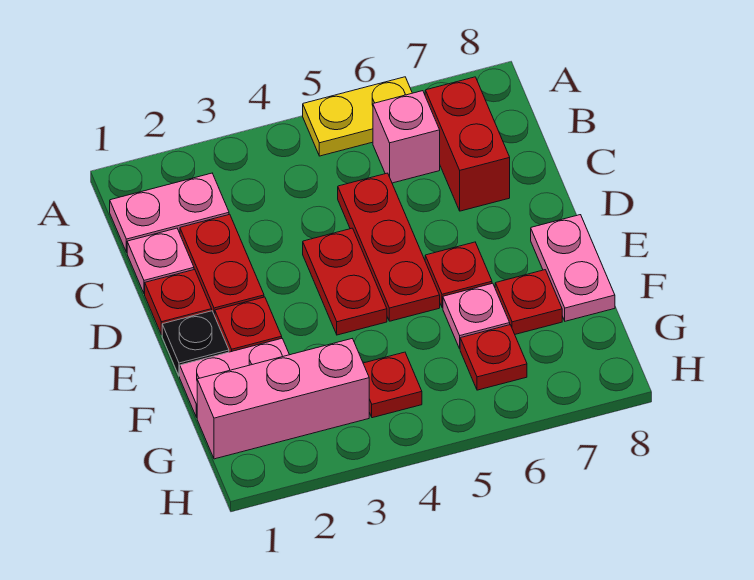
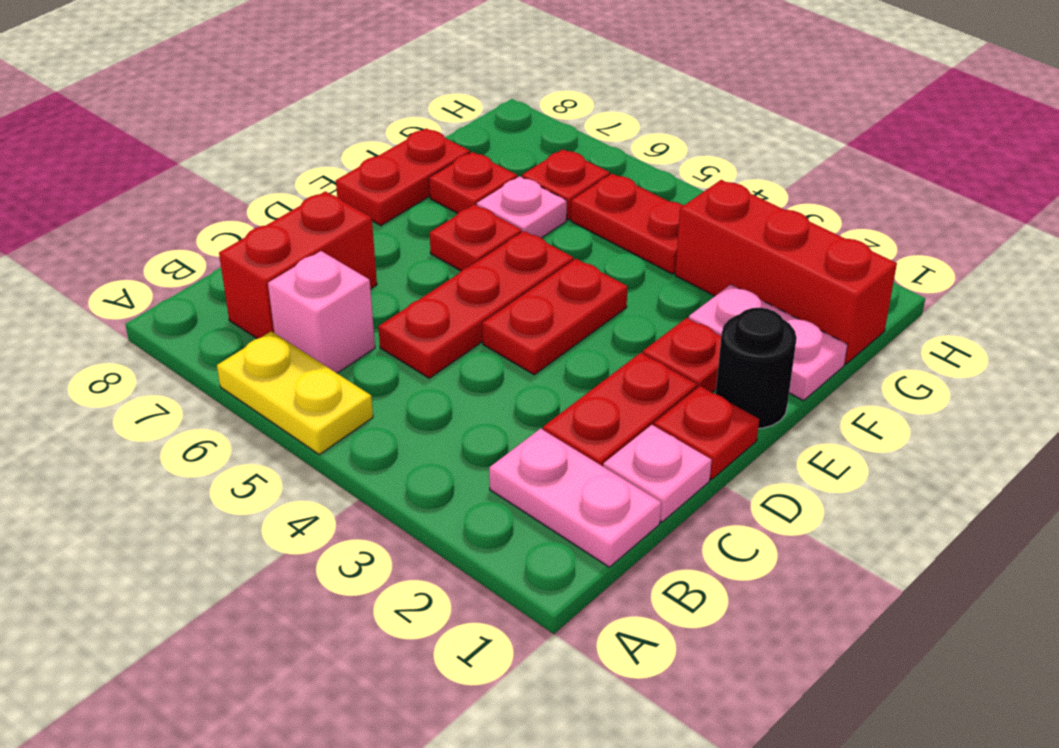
black 1x1 plate [162,311,229,376] -> black 1x1 round brick [716,308,797,429]
pink 1x2 plate [531,215,615,321] -> red 1x2 plate [336,128,470,225]
pink 1x3 brick [197,339,369,459] -> red 1x3 brick [675,180,897,364]
red 1x1 plate [363,352,422,418] -> red 1x2 plate [571,174,684,274]

